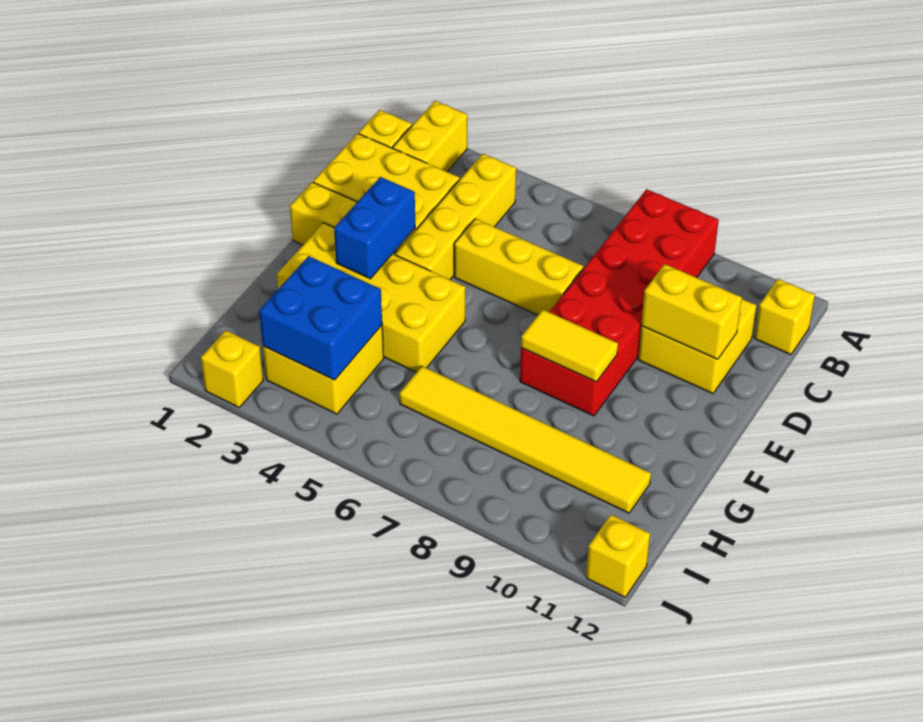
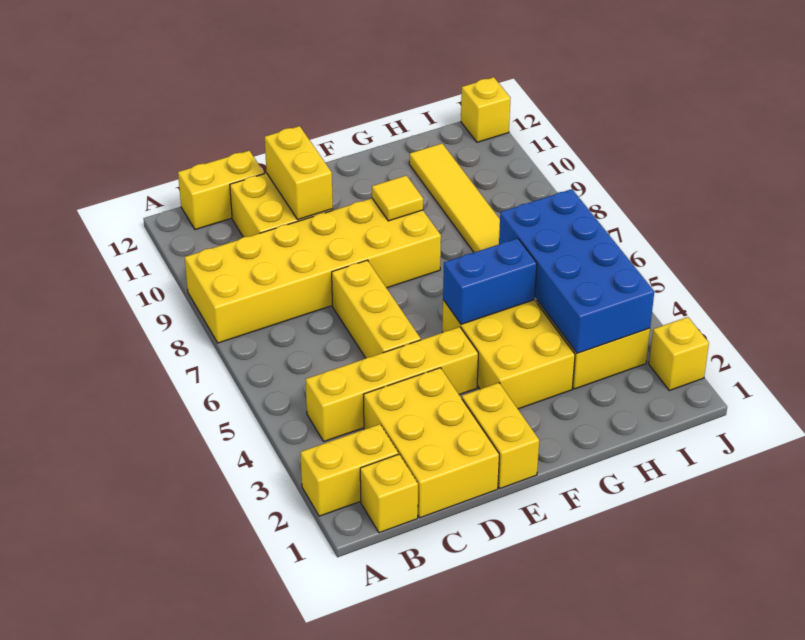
red 2x6 brick [520,189,719,416] -> yellow 2x6 brick [185,198,441,343]
yellow 1x1 brick [754,279,815,355] -> yellow 1x2 brick [178,151,264,230]
blue 1x2 brick [334,177,415,279] -> blue 1x2 brick moved to [443,238,537,324]
yellow 2x4 brick [277,223,466,372] -> yellow 2x3 brick [442,300,575,409]
yellow 1x2 tile [521,310,618,382] -> yellow 1x1 tile [372,175,423,221]
blue 2x2 brick [259,256,382,380] -> blue 2x4 brick [499,189,654,353]

